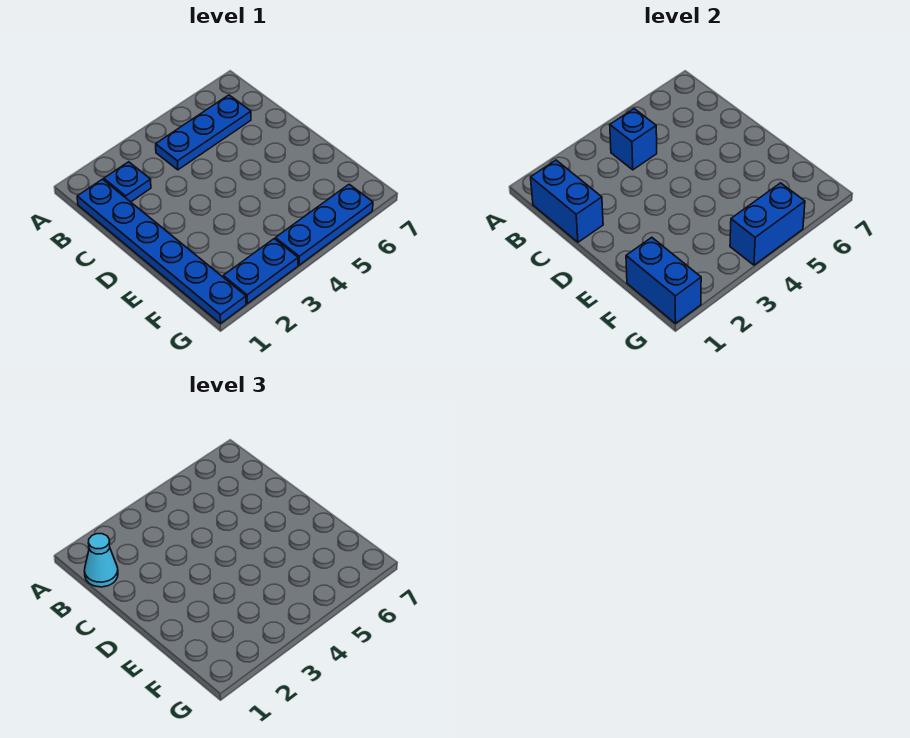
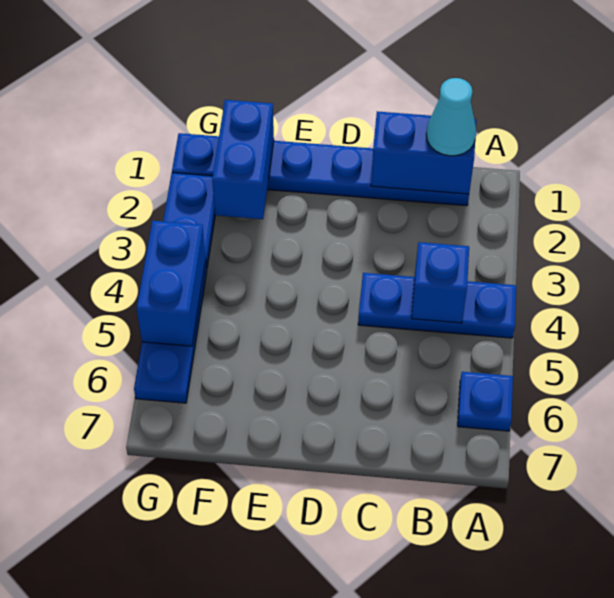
blue 1x1 plate [104,162,151,202] -> blue 1x1 plate moved to [458,372,513,431]
blue 1x3 plate [156,95,251,170] -> blue 1x3 plate turned to [358,273,516,338]
blue 1x2 brick [626,237,701,323] -> blue 1x2 brick turned to [212,100,274,219]

